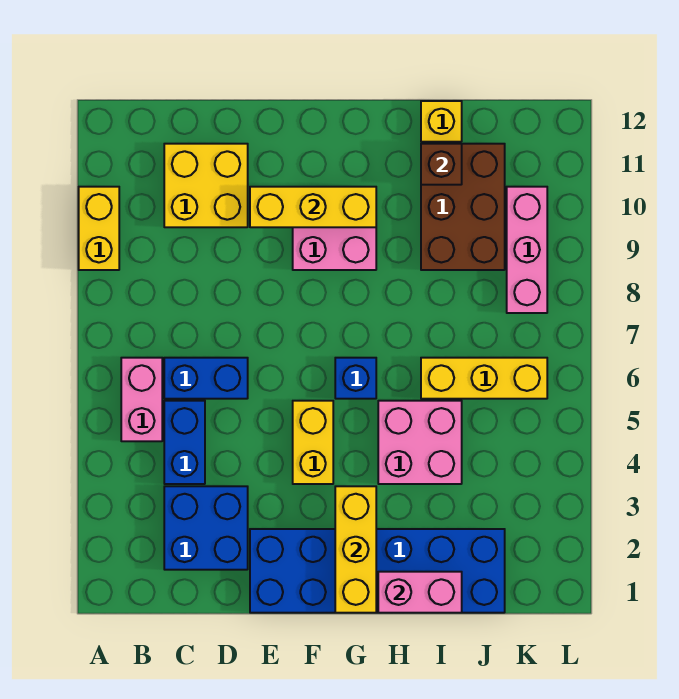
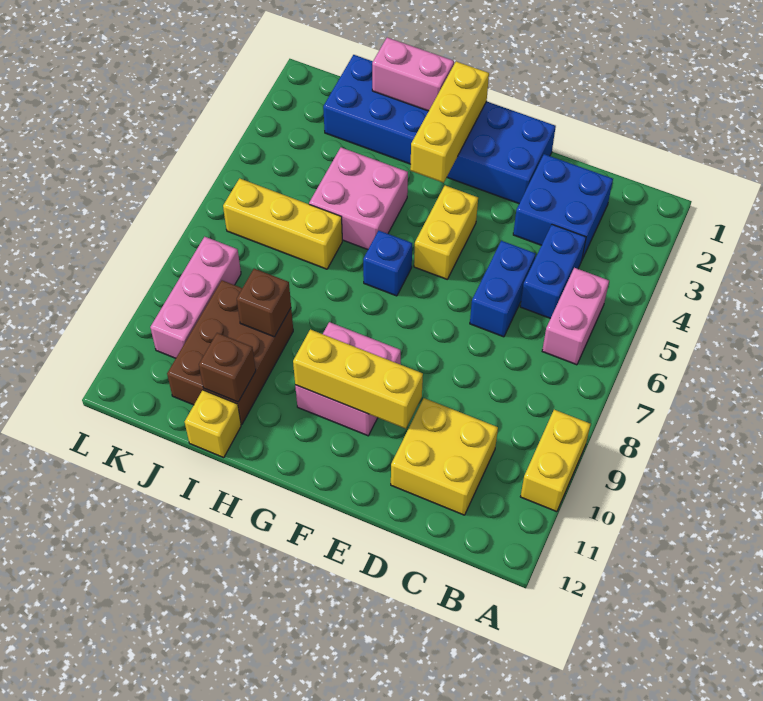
blue 1x2 brick [164,358,248,399] -> blue 1x2 brick turned to [470,241,536,337]
none -> brown 1x1 brick [237,269,291,337]

